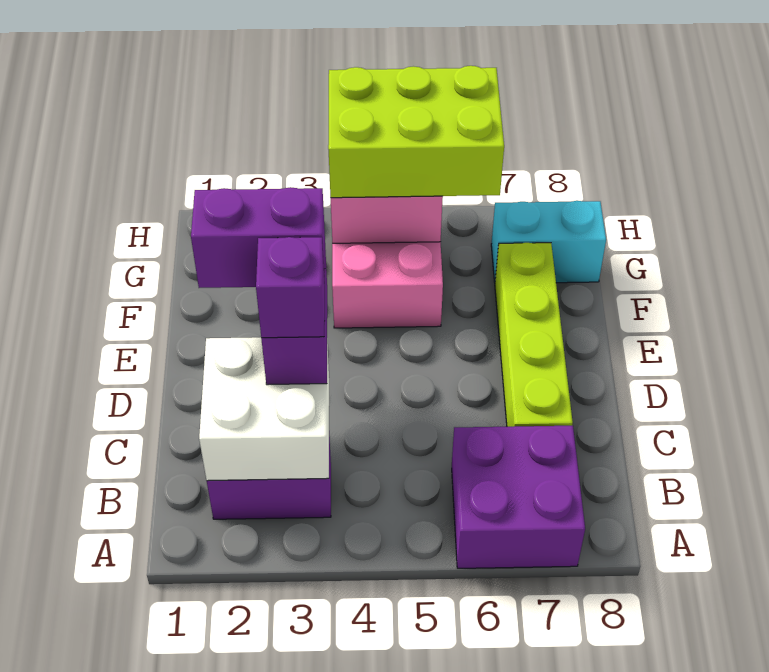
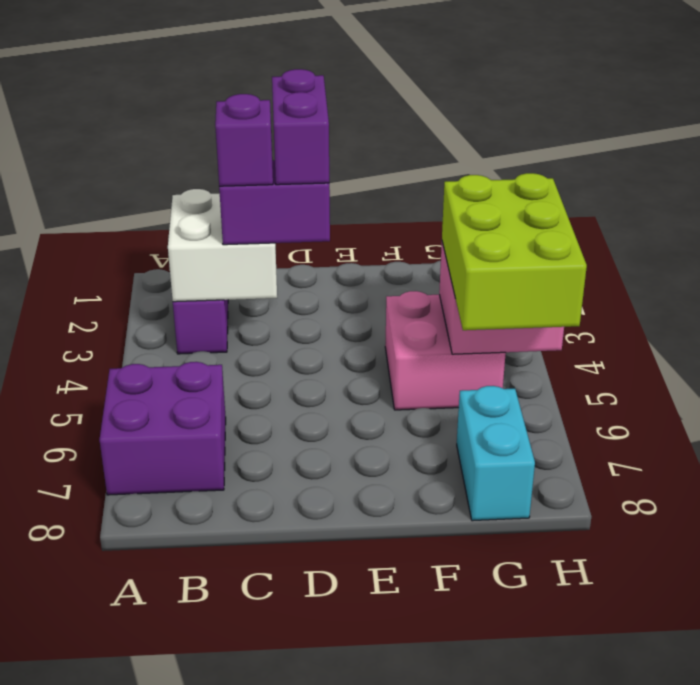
lime 1x4 brick [495,243,573,427] -> none

